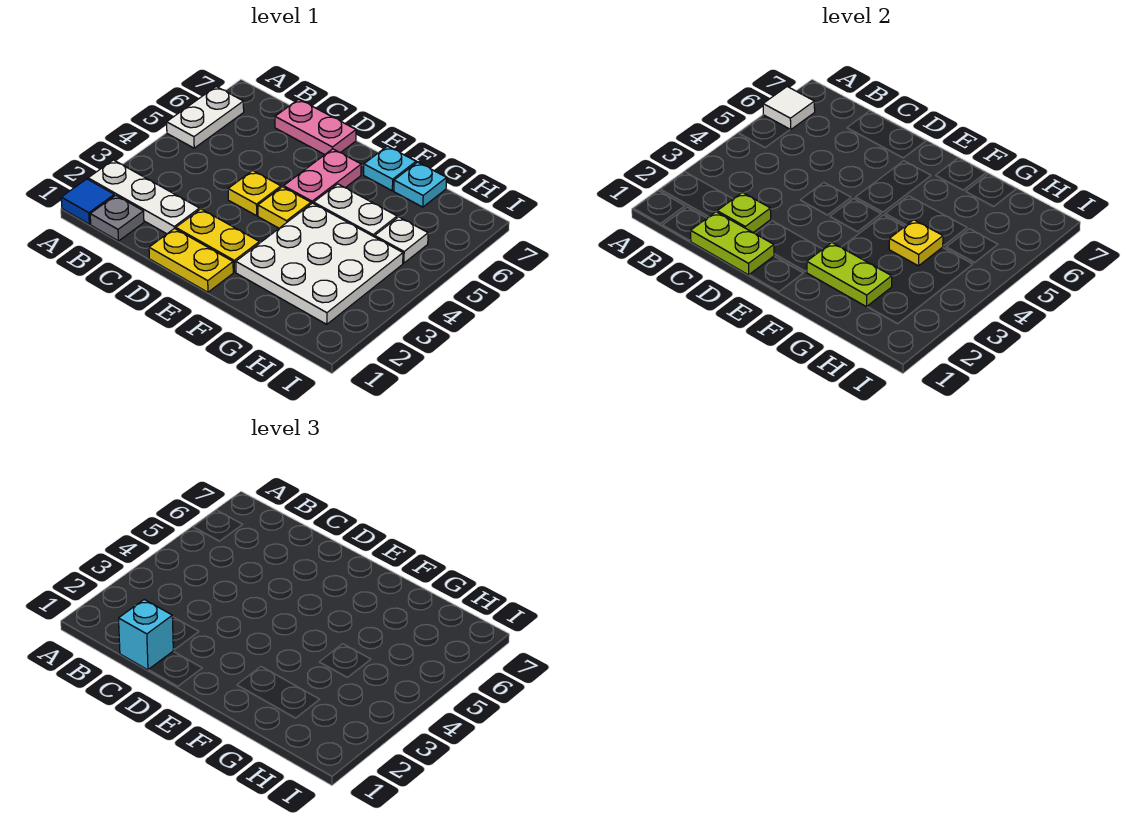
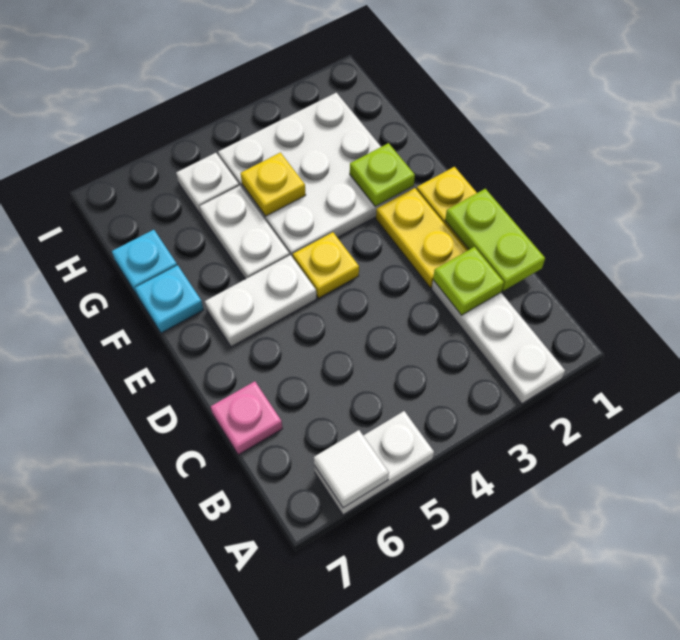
blue 1x1 tile [61,179,114,224] -> none
grey 1x1 plate [90,195,144,241] -> none
cyan 1x1 brick [119,600,173,670] -> none
pink 1x2 plate [275,99,356,155] -> pink 1x1 plate [211,381,283,455]
yellow 1x1 plate [228,171,281,216] -> none
pink 1x2 plate [284,149,361,204] -> white 1x2 plate [205,255,316,347]
lime 1x2 plate [807,242,892,307] -> lime 1x1 plate [350,143,415,206]

